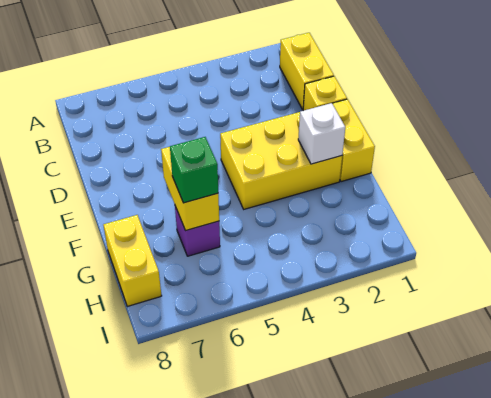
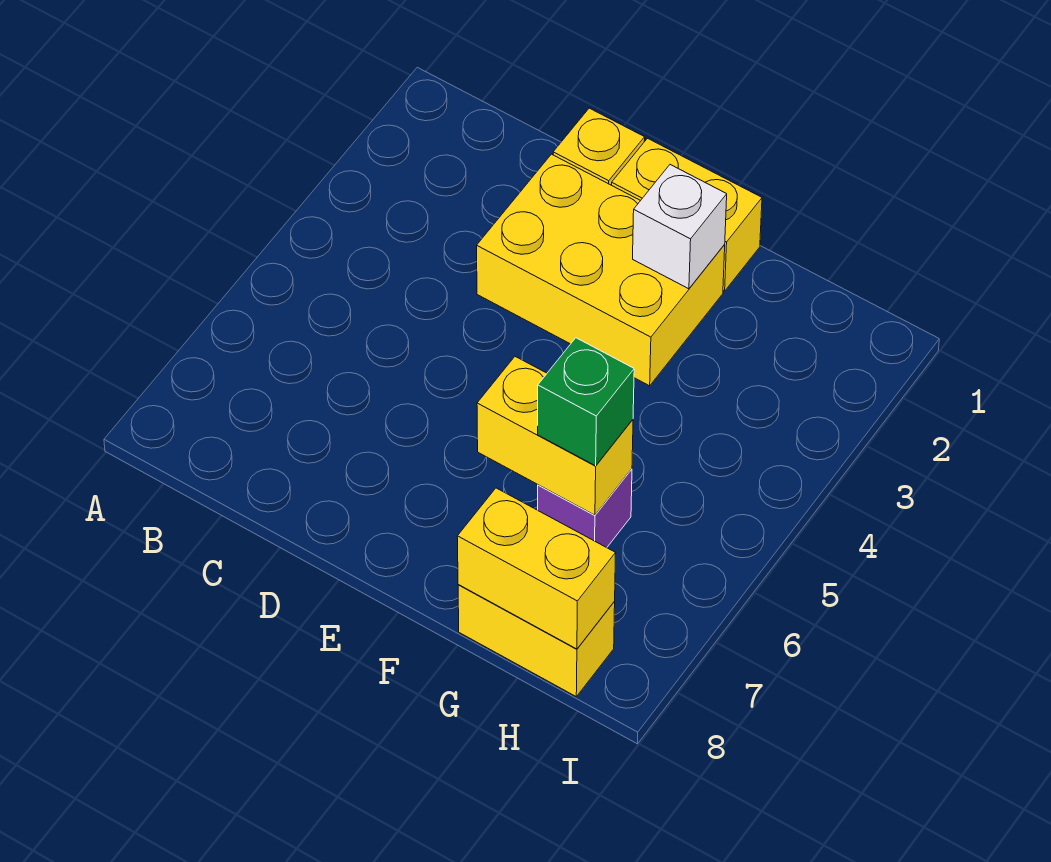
yellow 1x2 brick [280,33,334,110] -> yellow 1x2 brick moved to [457,488,616,649]
yellow 2x3 brick [220,112,342,209] -> yellow 2x3 brick turned to [477,154,725,386]

